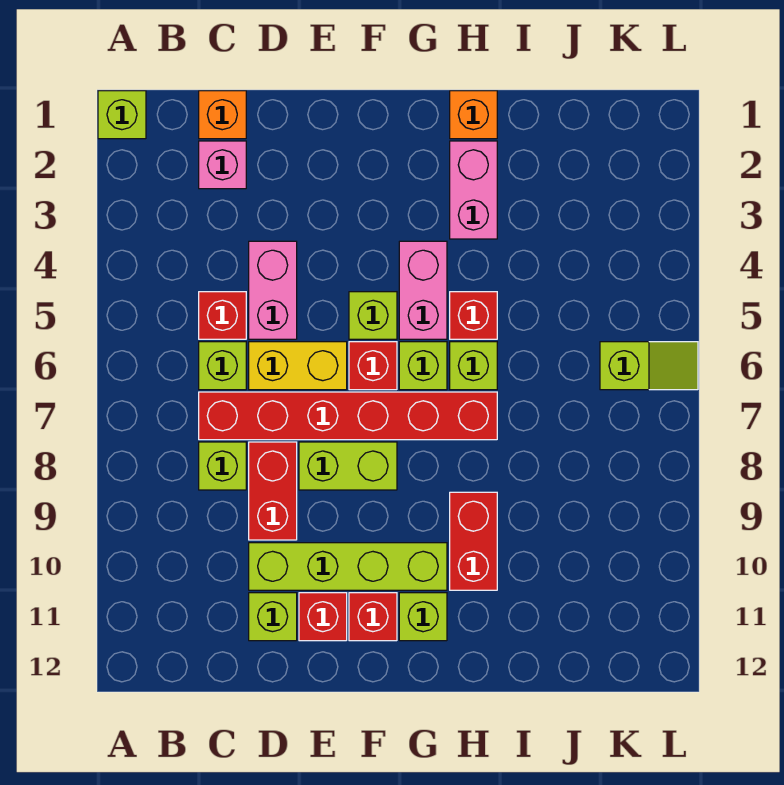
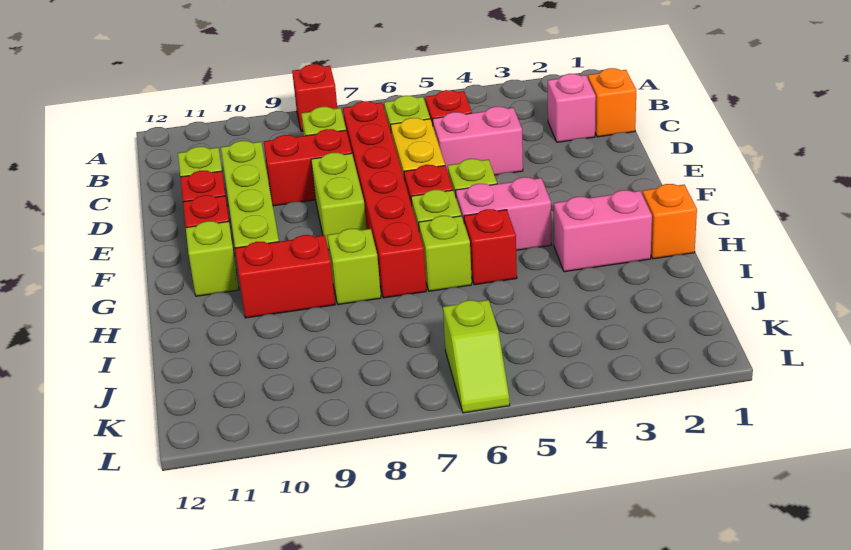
lime 1x1 brick [98,91,146,139] -> lime 1x1 brick moved to [327,229,381,305]
none -> red 1x1 brick [292,64,337,131]

